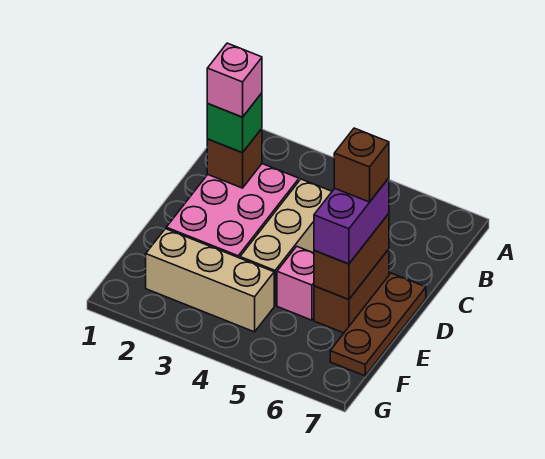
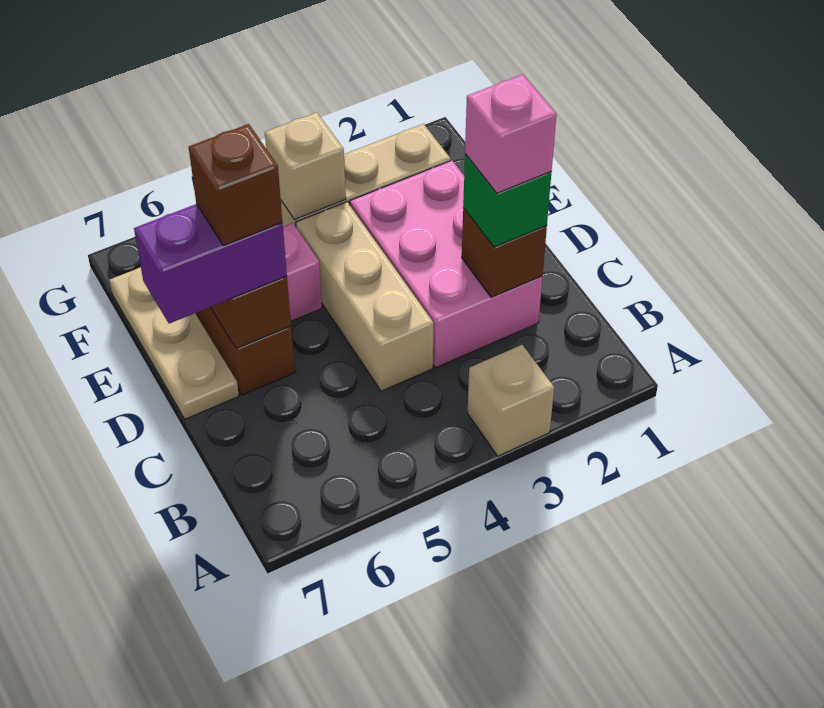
none -> tan 1x1 brick [467,345,554,456]
purple 1x2 brick [314,178,389,264] -> purple 1x2 brick turned to [134,204,287,324]
brown 1x3 plate [330,273,426,376] -> tan 1x3 plate [110,267,239,419]
none -> tan 1x1 brick [265,112,346,220]

